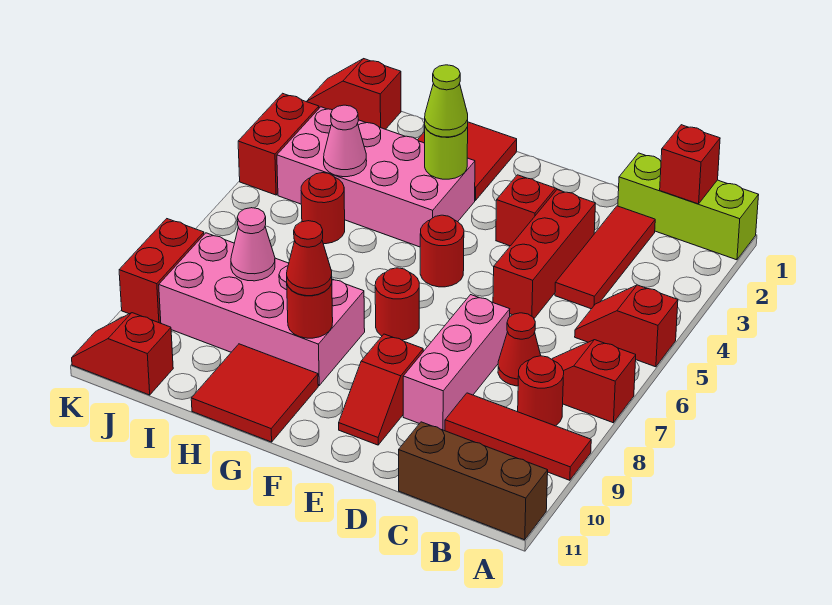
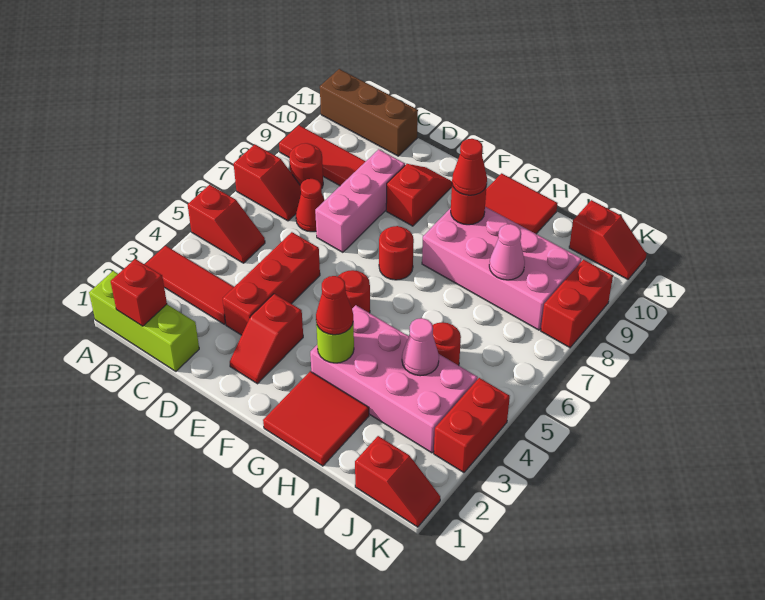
red 1x3 tile [555,206,655,309] -> red 1x3 tile turned to [145,246,234,324]
lime 1x1 cone [425,65,468,137] -> red 1x1 cone [316,276,353,335]

